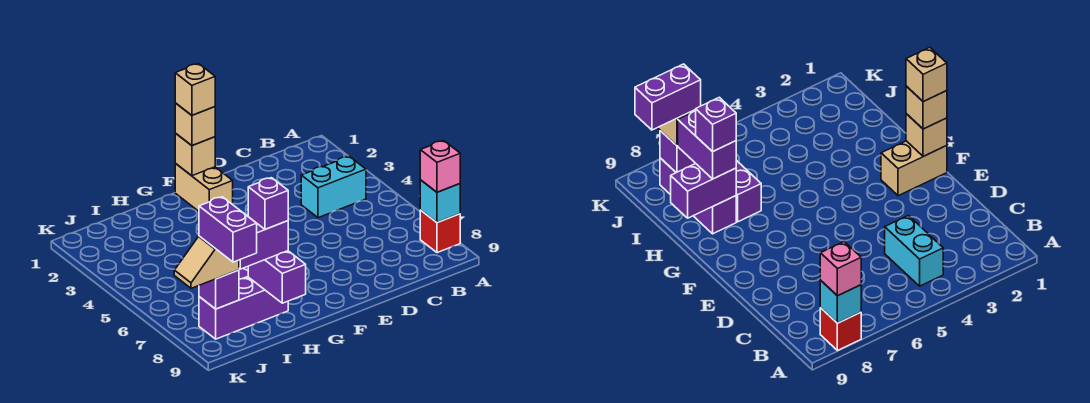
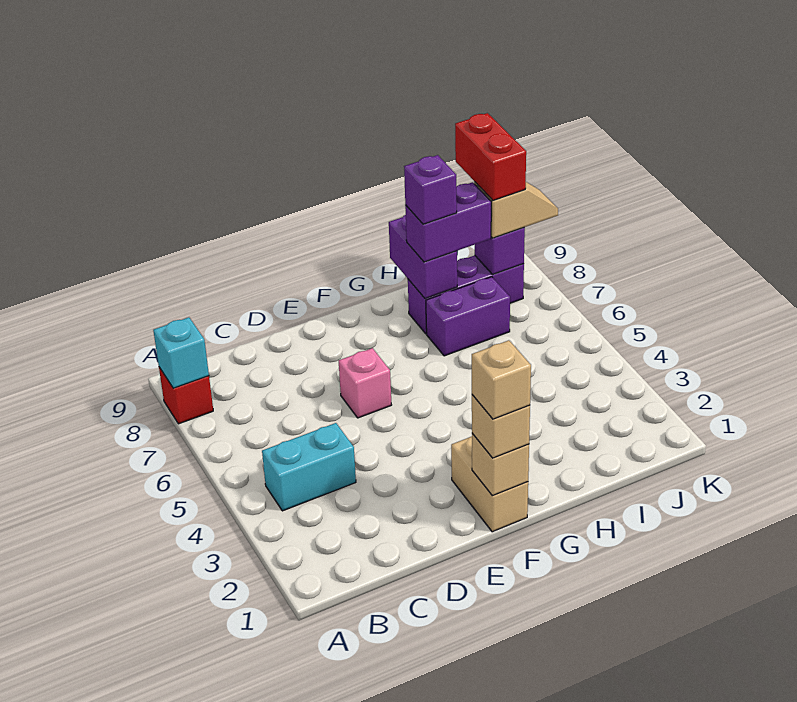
pink 1x1 brick [420,141,460,192] -> pink 1x1 brick moved to [339,348,391,418]
purple 1x2 brick [199,197,257,262] -> red 1x2 brick [455,113,526,201]

